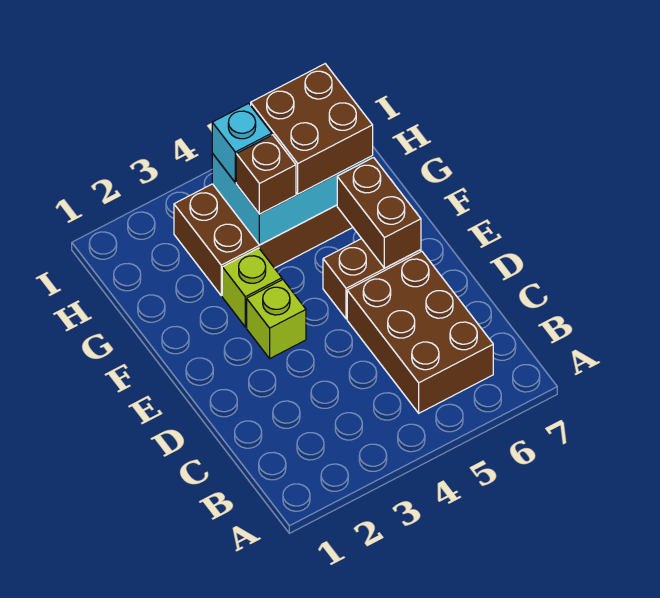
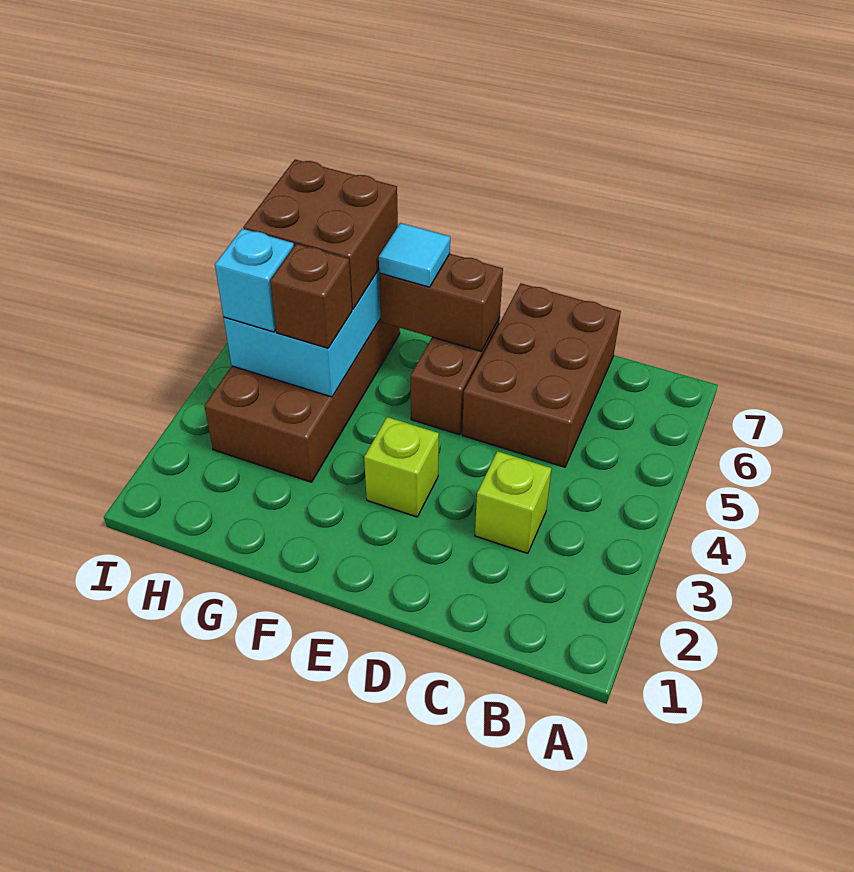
brown 2x3 brick [347,251,493,413] -> brown 2x3 brick turned to [462,283,621,467]
lime 1x1 brick [222,248,282,327] -> lime 1x1 brick moved to [475,451,551,553]
none -> cyan 1x1 tile [379,223,450,287]

